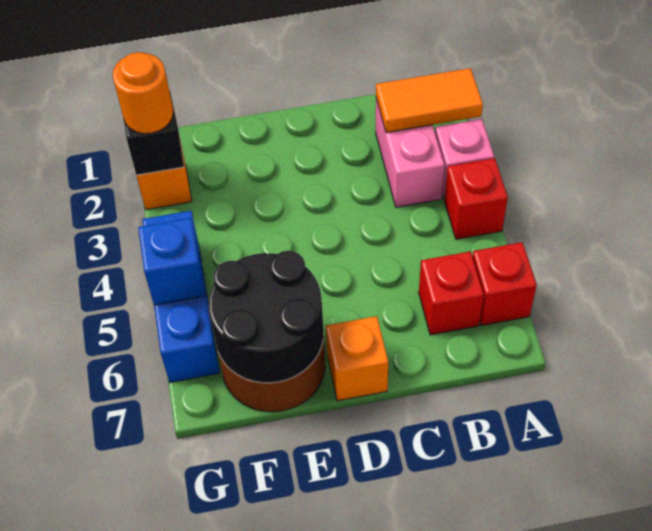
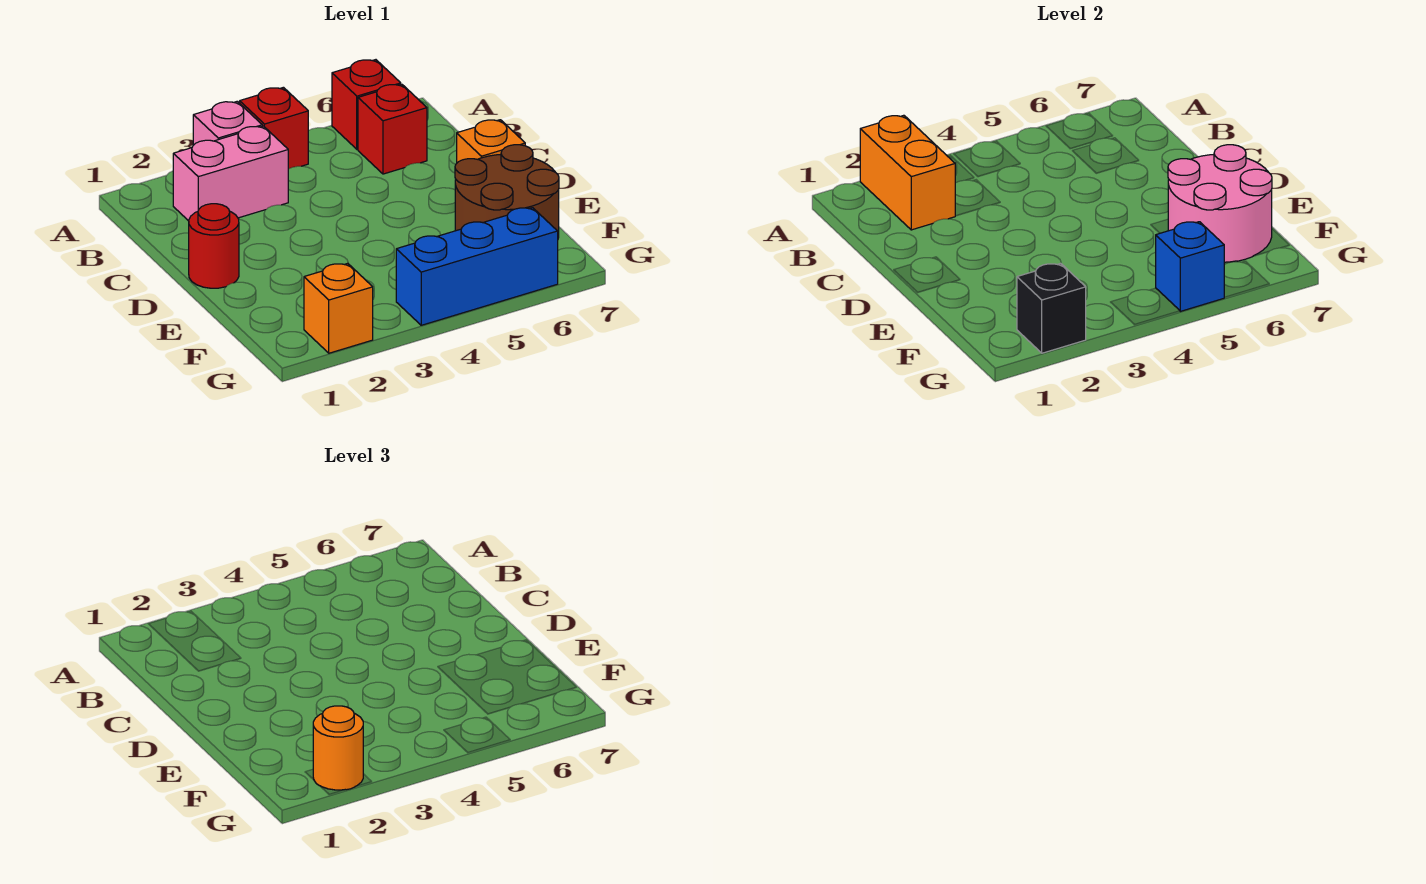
orange 1x2 tile [376,68,483,133] -> orange 1x2 brick [860,115,955,230]
none -> red 1x1 round brick [189,204,239,288]
black 2x2 round brick [208,251,324,383] -> pink 2x2 round brick [1168,145,1272,262]

